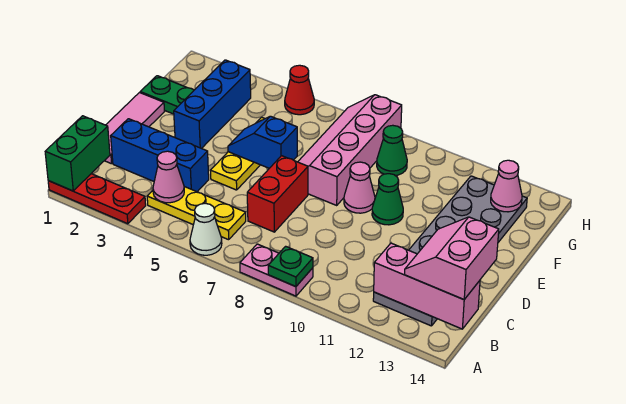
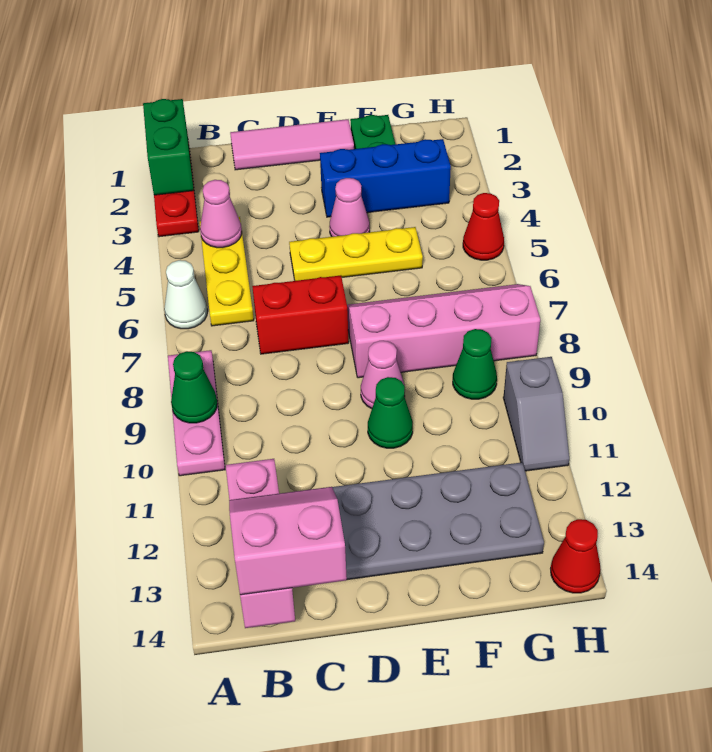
green 1x2 brick [45,116,110,191] -> green 1x2 brick turned to [143,99,194,195]
pink 1x2 plate [240,244,313,296] -> pink 1x3 plate [168,350,225,476]
green 1x1 plate [268,246,313,287] -> green 1x1 cone [171,351,217,423]
blue 1x3 brick [111,119,209,192] -> none
blue 1x2 slope [228,116,297,168] -> none
pink 1x1 cone [491,160,522,212] -> pink 1x1 cone moved to [329,178,370,237]
none -> grey 1x2 slope [503,357,569,471]
none -> red 1x1 cone [551,519,601,593]

